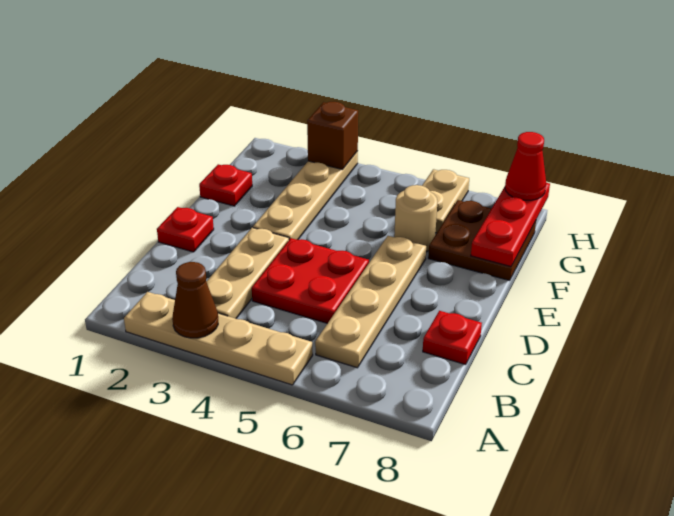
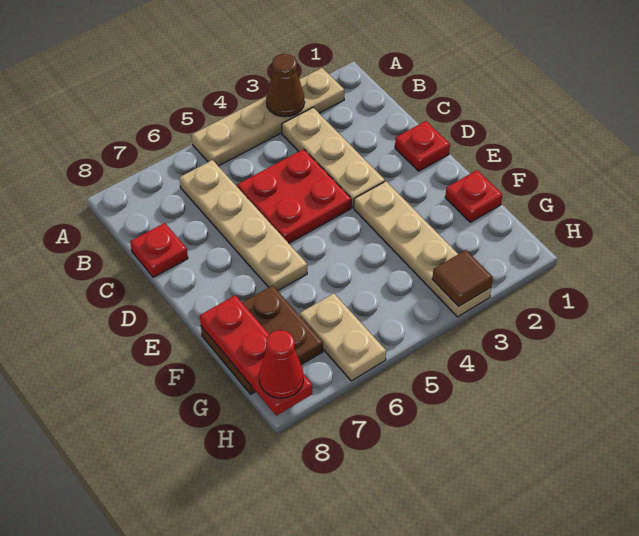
tan 1x1 round brick [394,185,438,252] -> none
brown 1x1 brick [307,102,358,169] -> brown 1x1 tile [432,250,493,306]

